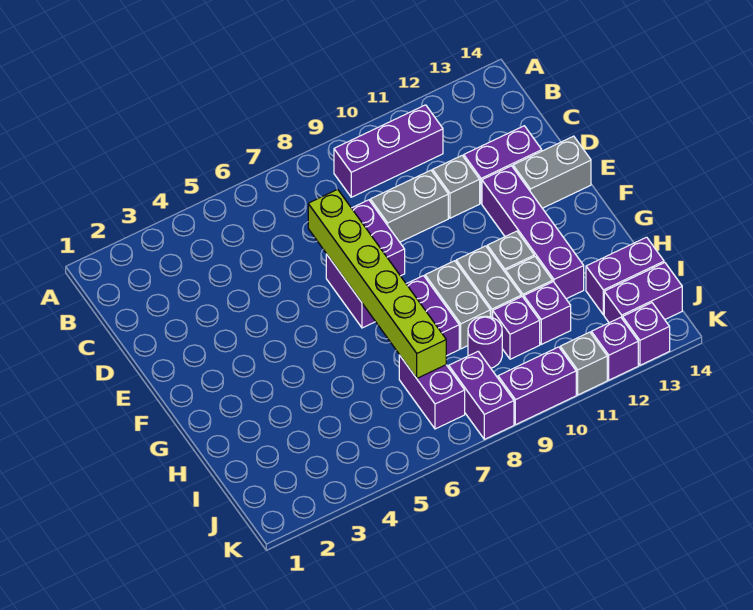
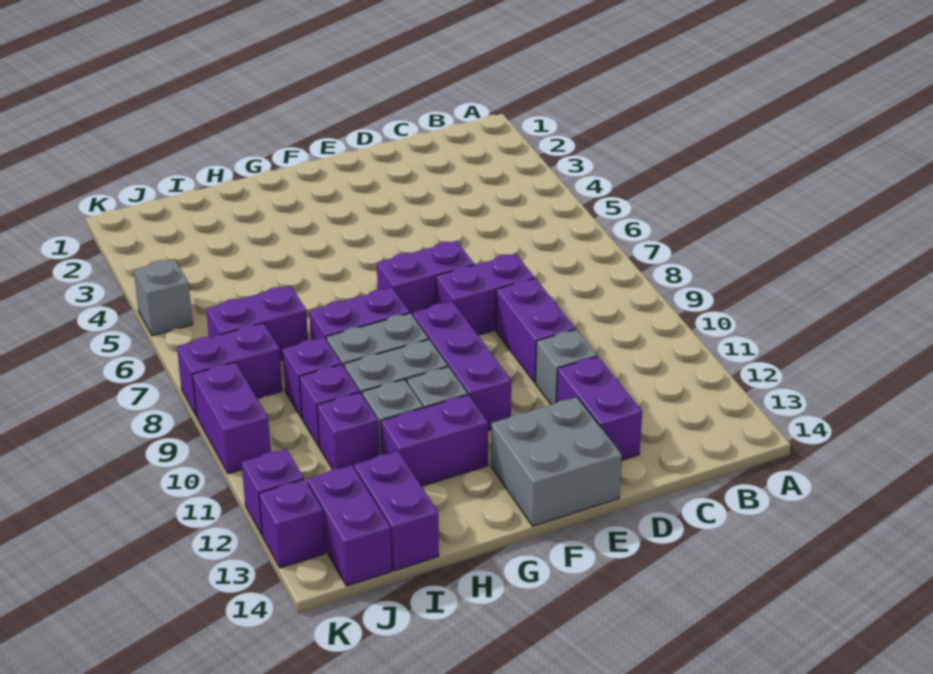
purple 1x3 brick [334,105,443,197] -> purple 1x3 brick moved to [413,301,511,430]
lime 1x6 brick [308,189,446,378] -> none
grey 1x2 brick [370,170,448,242] -> purple 1x2 brick [496,278,576,383]
purple 1x4 brick [482,166,584,299] -> purple 1x2 brick [381,395,488,486]
grey 1x2 brick [513,136,591,208] -> grey 2x2 brick [491,397,622,526]
purple 1x1 round brick [468,316,502,368] -> purple 1x1 brick [282,337,341,418]
grey 1x1 brick [560,332,607,395] -> grey 1x1 brick moved to [134,259,193,336]

